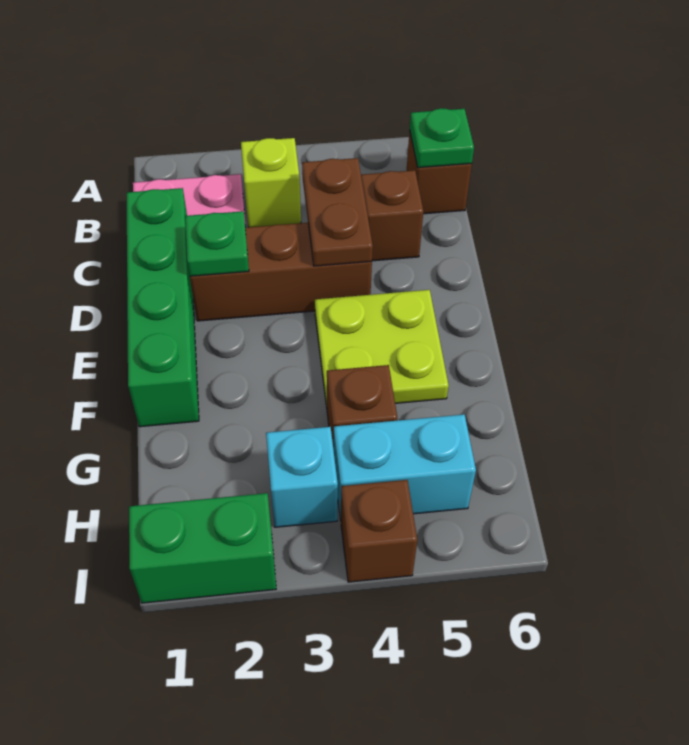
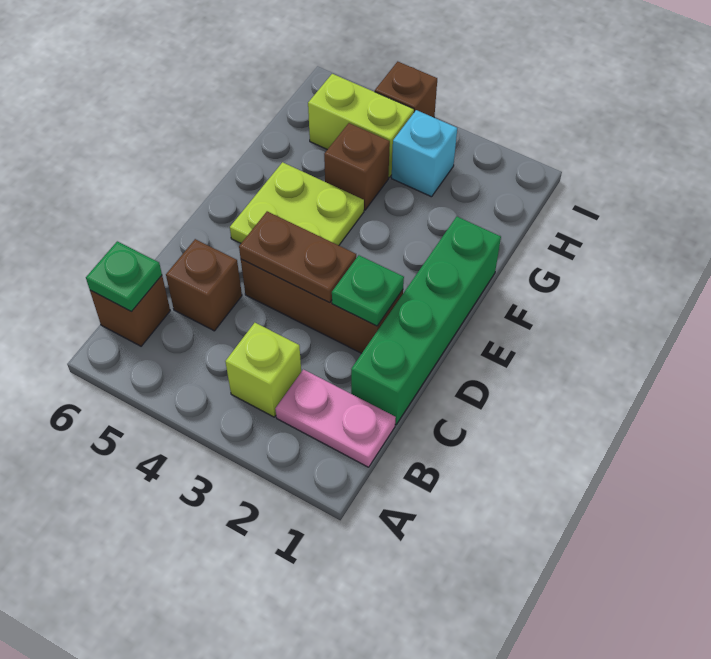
brown 1x2 plate [302,158,373,266] -> brown 1x2 plate turned to [239,211,356,303]
cyan 1x2 brick [334,414,476,521] -> lime 1x2 brick [308,74,414,178]
green 1x2 brick [129,493,276,603] -> none

